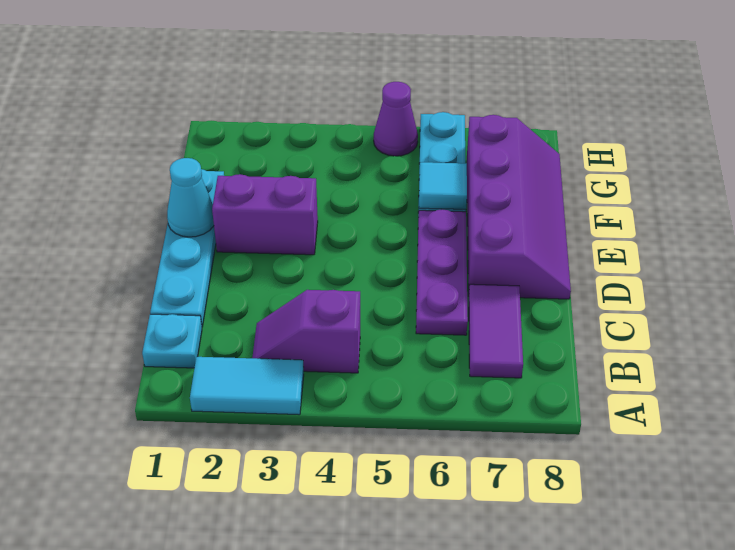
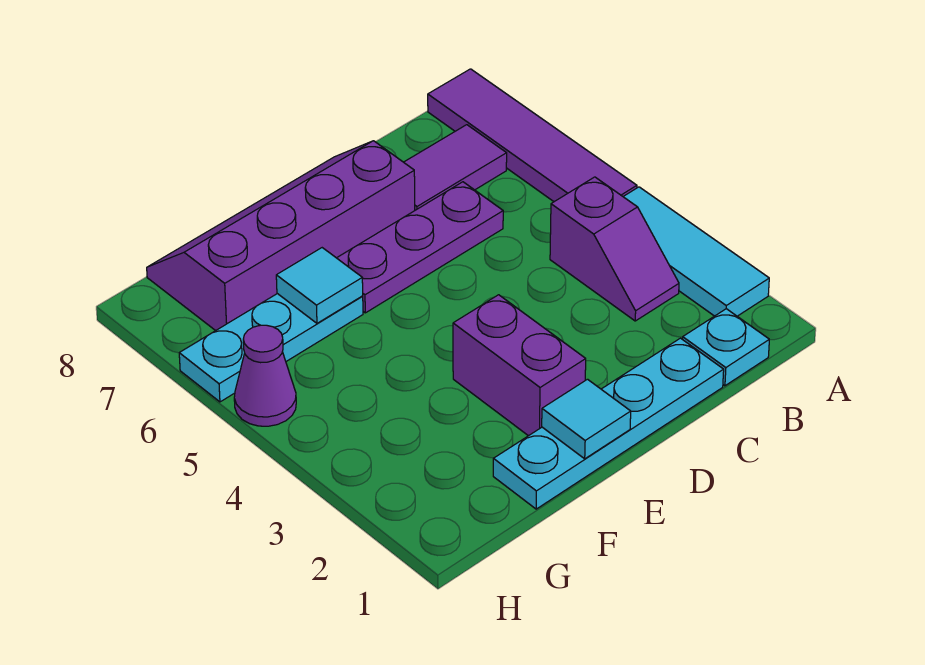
cyan 1x2 tile [190,357,304,415] -> cyan 1x3 tile [623,187,769,316]
none -> purple 1x4 tile [428,69,637,202]
cyan 1x1 cone [167,158,214,237] -> cyan 1x1 tile [542,379,631,459]

